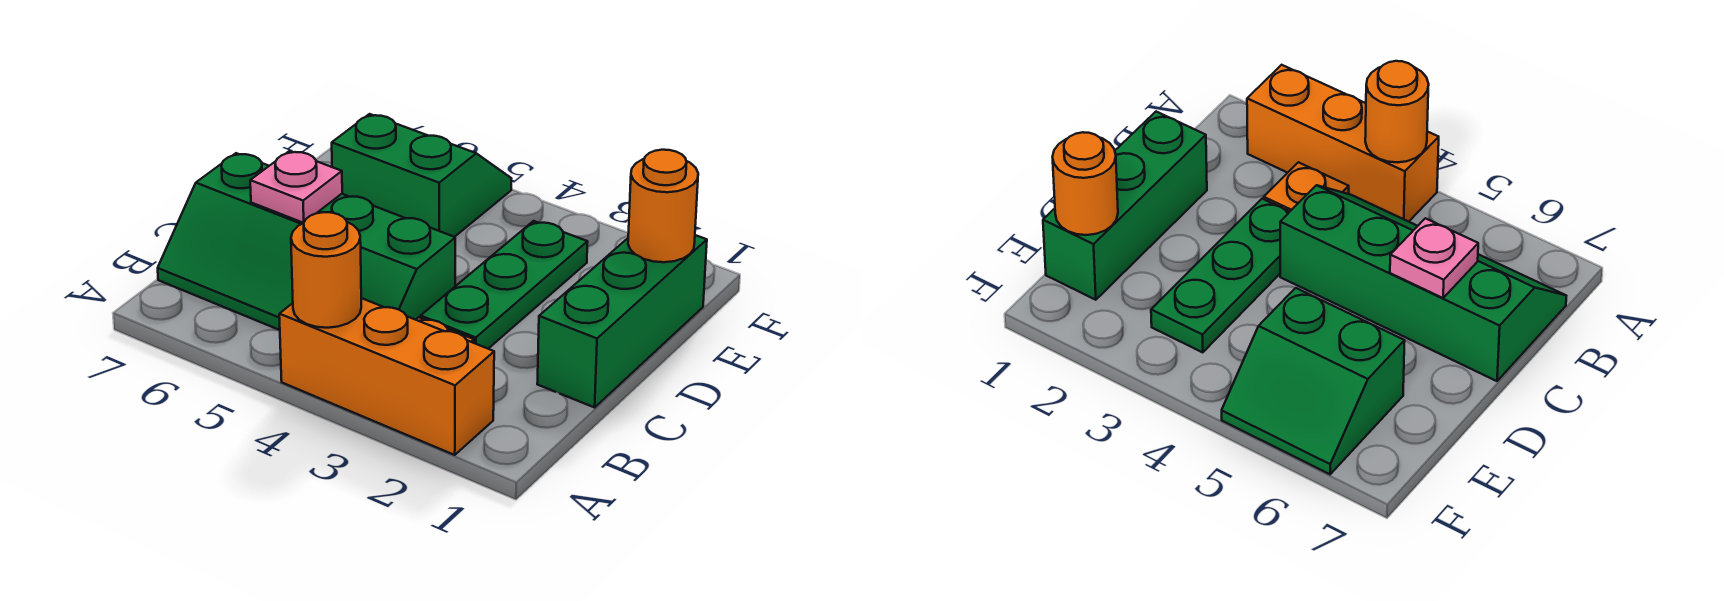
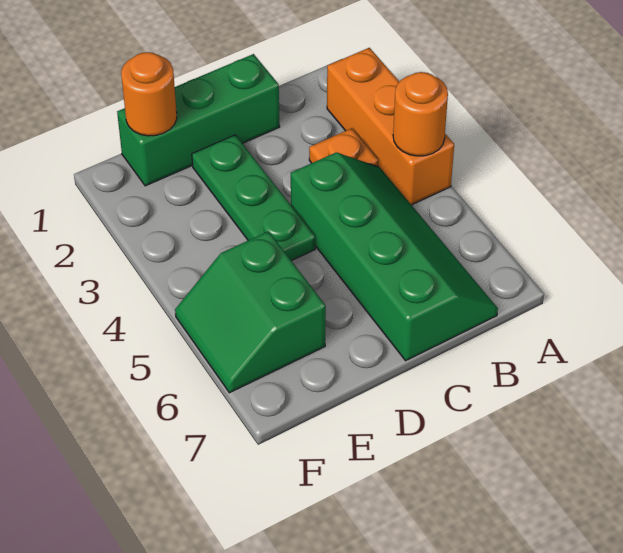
green 1x3 plate [421,221,588,349] -> green 1x3 plate turned to [192,135,315,261]
pink 1x1 plate [250,151,342,223] -> none

